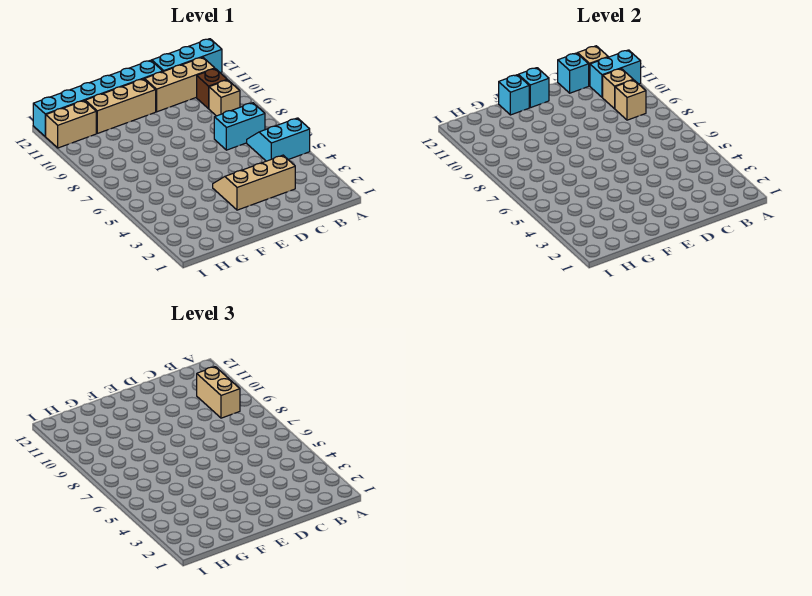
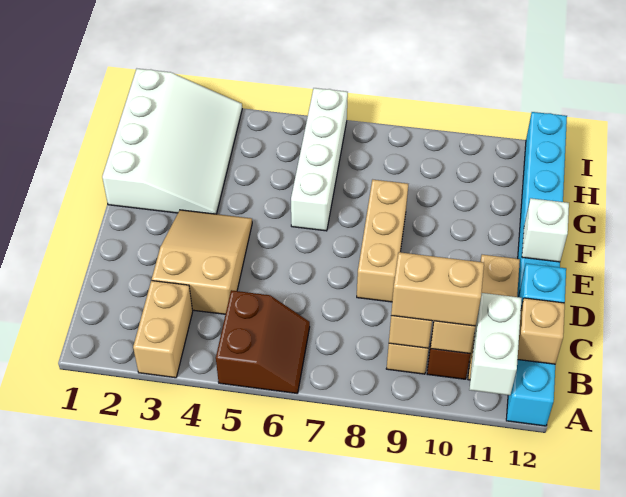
cyan 2x2 slope [247,118,310,161] -> brown 2x2 slope [216,290,310,393]
cyan 1x2 brick [590,50,641,97] -> white 1x2 brick [469,293,522,395]
cyan 1x2 brick [214,103,265,150] -> none
tan 2x3 slope [213,155,295,210] -> tan 2x3 slope turned to [152,210,252,314]
tan 1x3 brick [85,79,156,133] -> tan 1x3 brick moved to [357,180,408,302]
cyan 1x1 brick [518,68,549,108] -> white 1x1 brick [522,198,569,262]
none -> white 3x4 slope [102,69,242,214]
none -> white 1x4 brick [291,88,348,231]
cyan 1x1 brick [499,75,529,115] -> none
tan 1x2 brick [45,101,96,148] -> tan 1x2 brick moved to [133,281,193,378]

